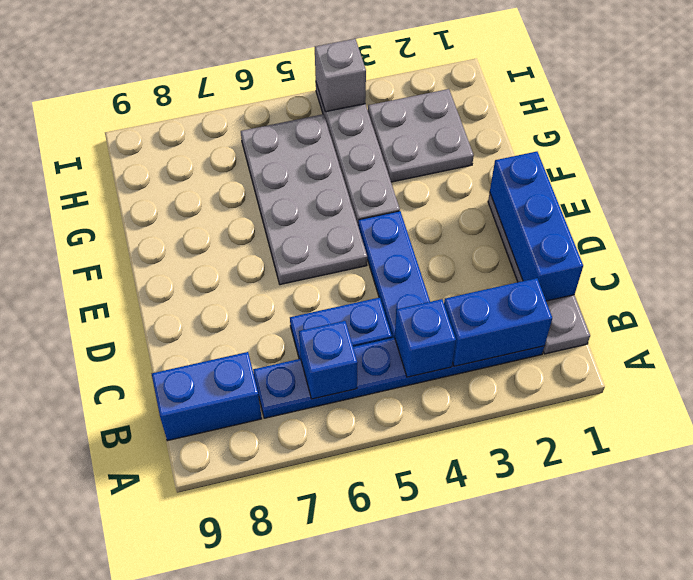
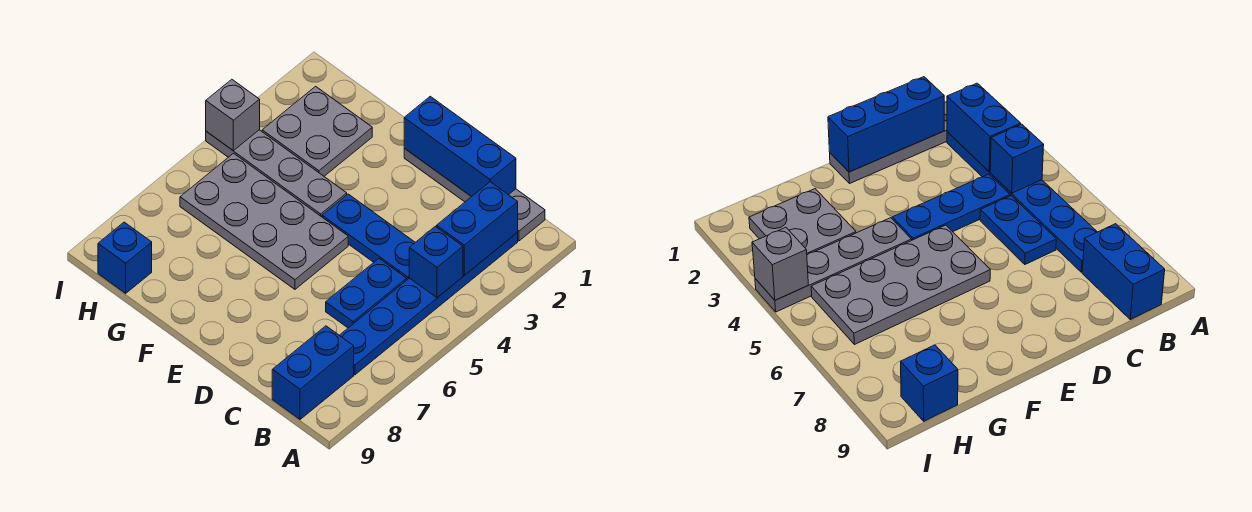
blue 1x1 brick [299,321,358,399] -> blue 1x1 brick moved to [98,222,152,293]

